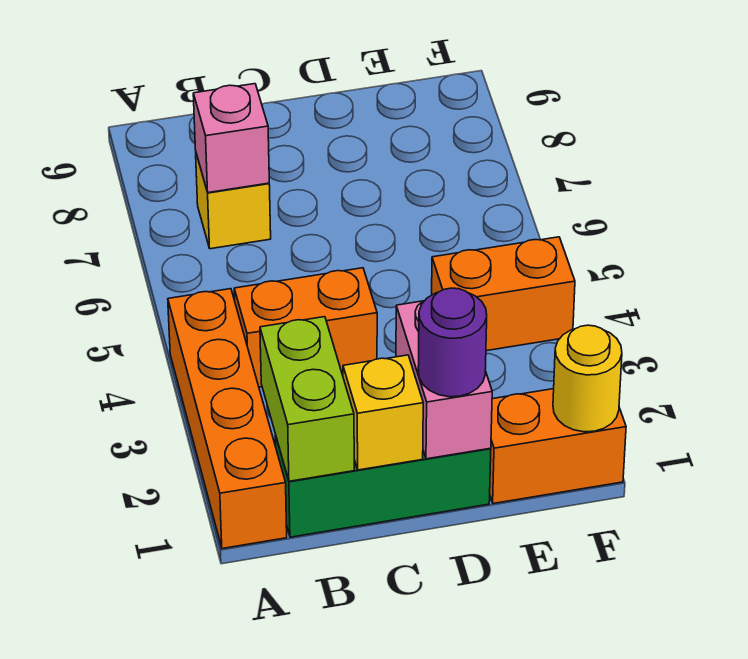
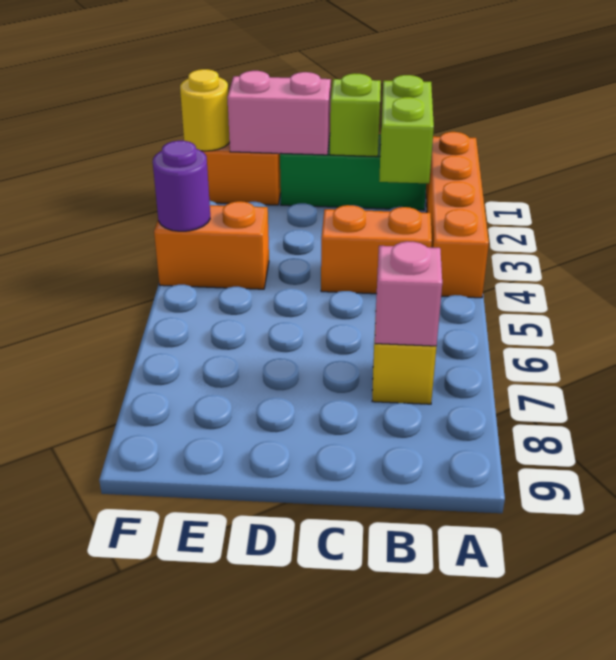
yellow 1x1 brick [343,355,423,470] -> lime 1x1 brick [330,73,381,157]
pink 1x2 brick [396,301,492,459] -> pink 1x2 brick turned to [227,71,331,155]
purple 1x1 round brick [418,288,487,397] -> purple 1x1 round brick moved to [153,141,210,231]

